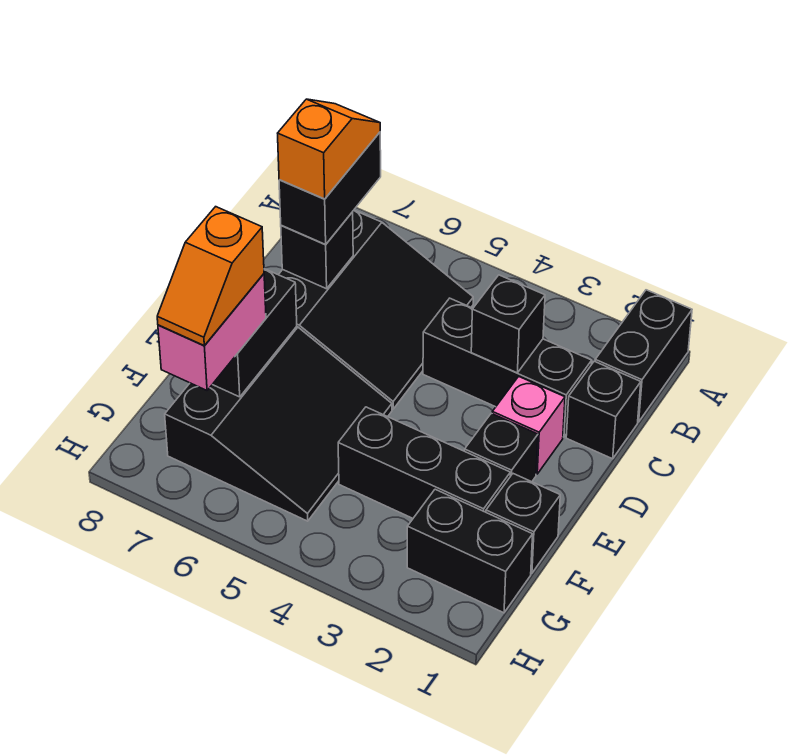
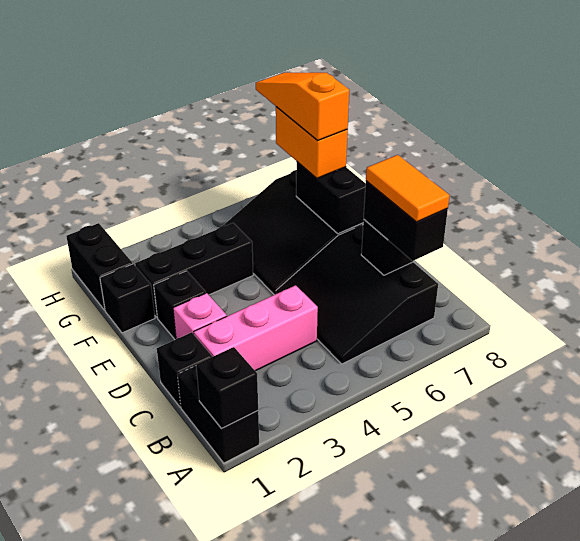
orange 1x2 slope [278,99,380,199] -> orange 1x2 tile [366,155,450,222]
black 1x3 brick [423,298,592,437] -> pink 1x3 brick [194,285,318,371]
black 1x1 brick [471,275,545,373] -> black 1x1 brick moved to [196,347,258,428]
pink 1x2 brick [158,274,266,390] -> orange 1x2 brick [276,107,348,178]
orange 1x2 slope [157,207,264,346] -> orange 1x3 slope [256,73,349,141]
black 1x2 brick [407,489,533,613] -> black 1x2 brick turned to [66,223,133,310]

